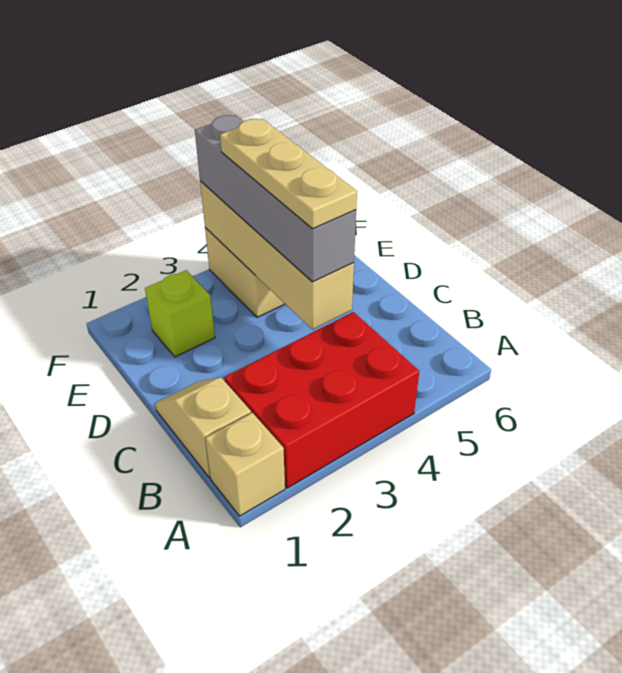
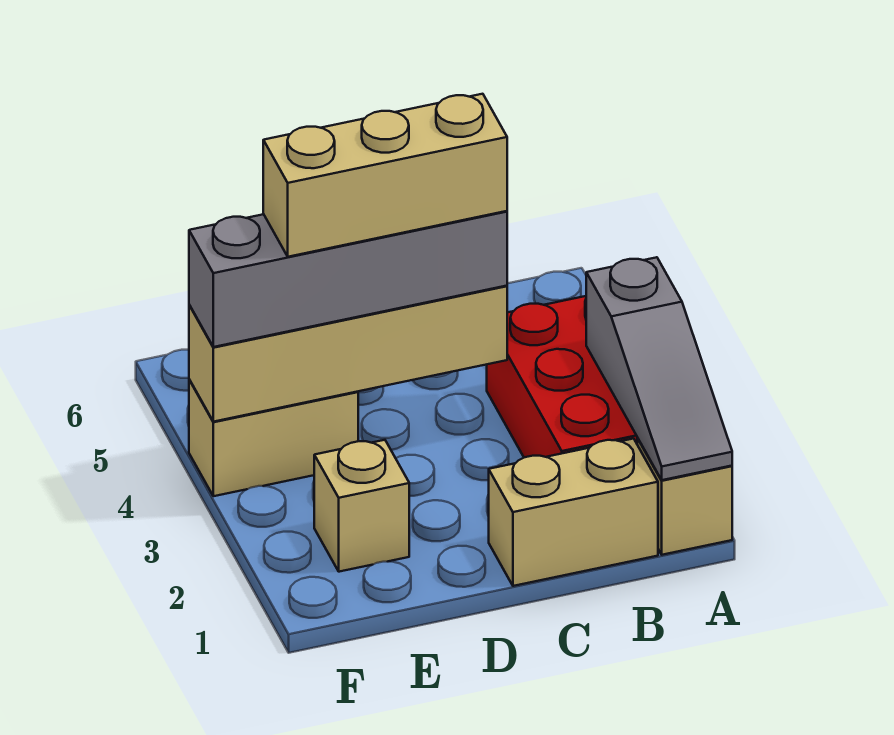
none -> grey 1x3 slope [586,257,732,480]
tan 1x2 slope [155,378,251,478] -> tan 1x2 brick [489,439,658,586]
tan 1x3 plate [220,119,357,229] -> tan 1x3 brick [263,94,507,257]
lime 1x1 brick [145,270,215,357] -> tan 1x1 brick [314,440,409,572]

